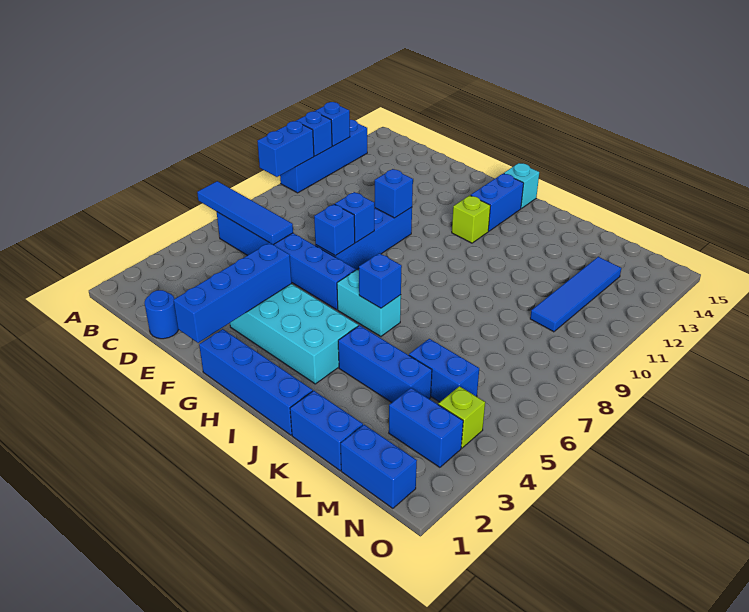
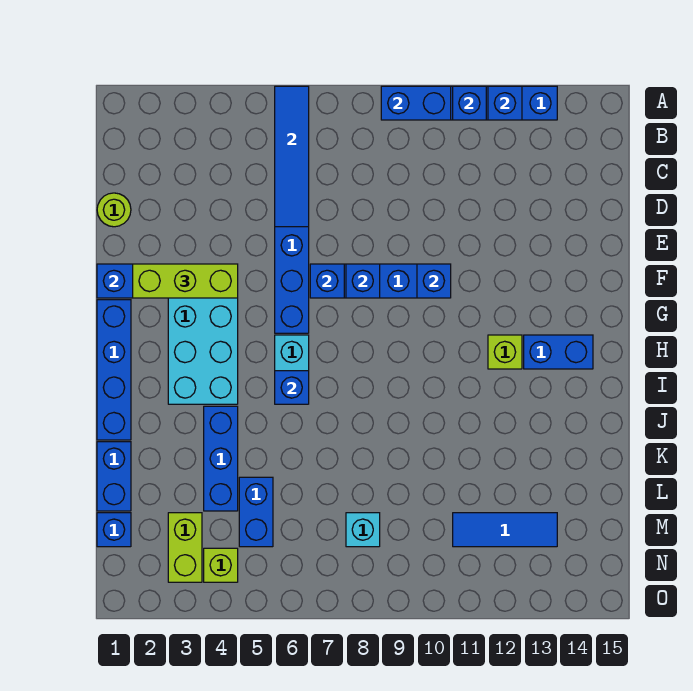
blue 1x1 round brick [145,290,179,339] -> lime 1x1 round brick [97,193,131,227]
none -> lime 1x3 brick [133,264,238,298]
cyan 1x1 brick [504,163,539,209] -> cyan 1x1 brick moved to [346,513,380,547]
blue 1x2 brick [341,425,417,508] -> blue 1x1 brick [97,513,131,547]
blue 1x2 brick [389,388,463,467] -> lime 1x2 brick [168,513,202,582]
blue 1x4 tile [530,257,621,332] -> blue 1x3 tile [453,513,557,547]

